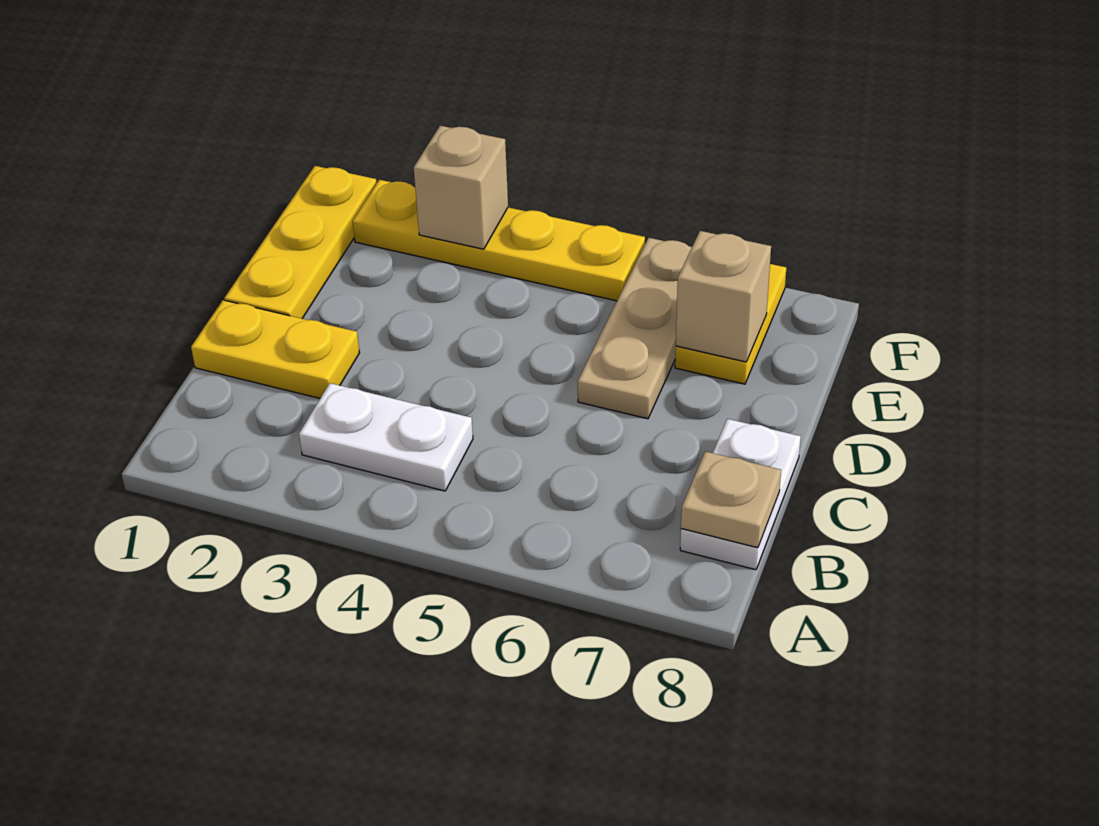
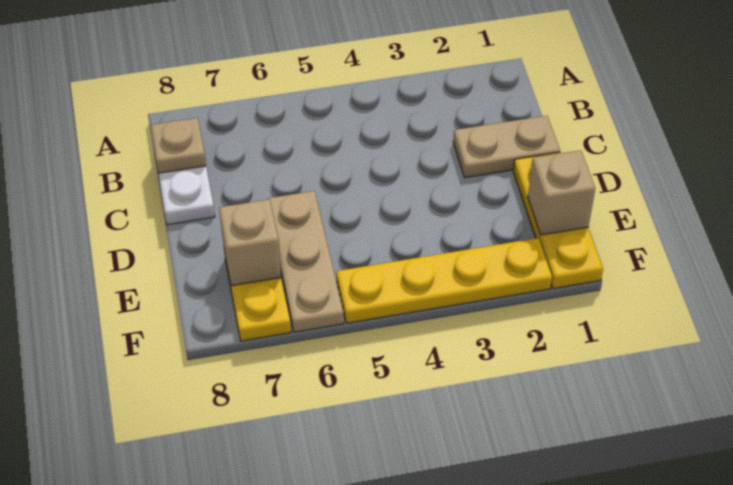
white 1x2 plate [299,383,473,491] -> none
yellow 1x2 plate [191,300,360,398] -> tan 1x2 plate [453,116,560,178]
tan 1x1 brick [414,126,508,249] -> tan 1x1 brick moved to [528,150,595,235]

